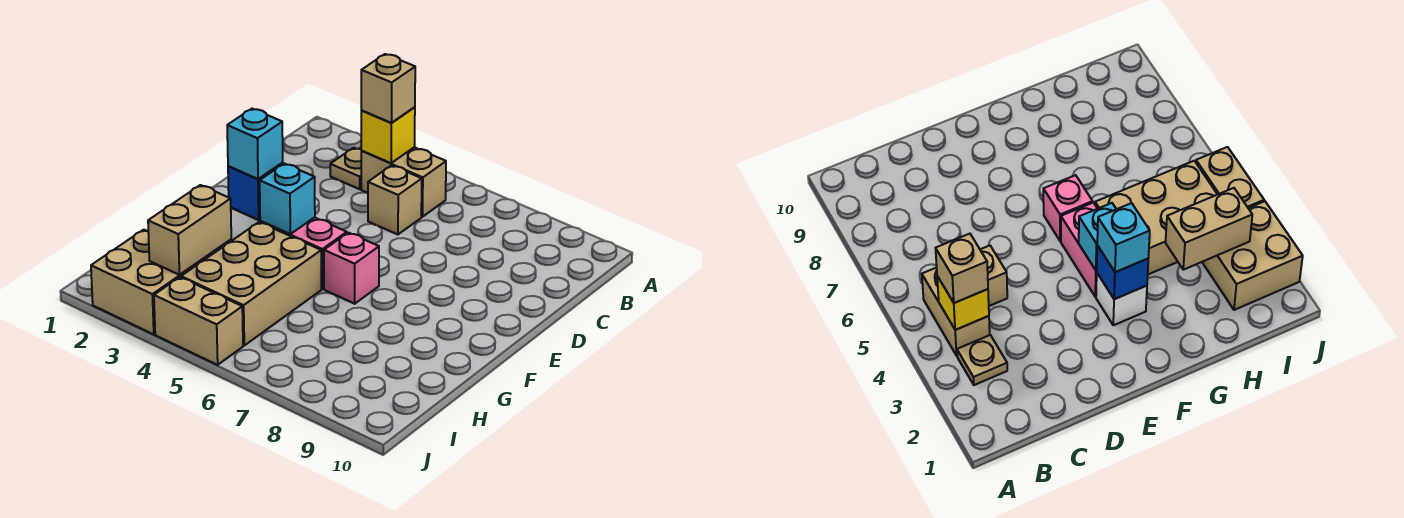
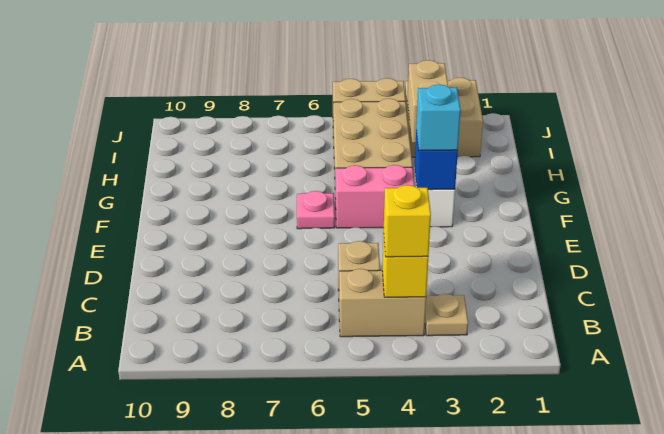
tan 1x1 brick [361,54,415,123] -> yellow 1x1 brick [384,185,431,257]
cyan 1x1 brick [260,163,315,234] -> none
pink 1x1 brick [324,233,379,304] -> pink 1x1 plate [297,191,335,229]

